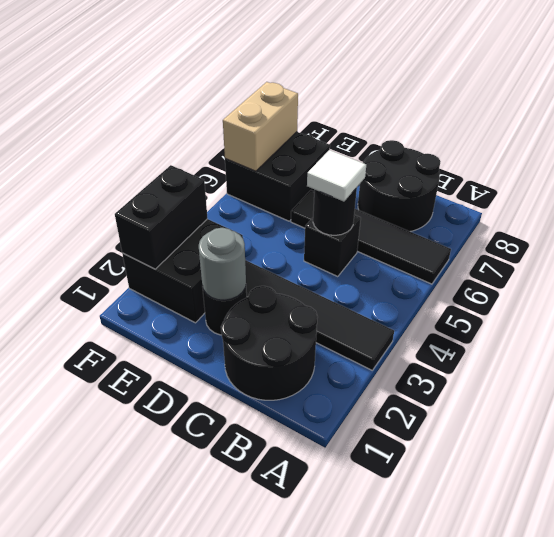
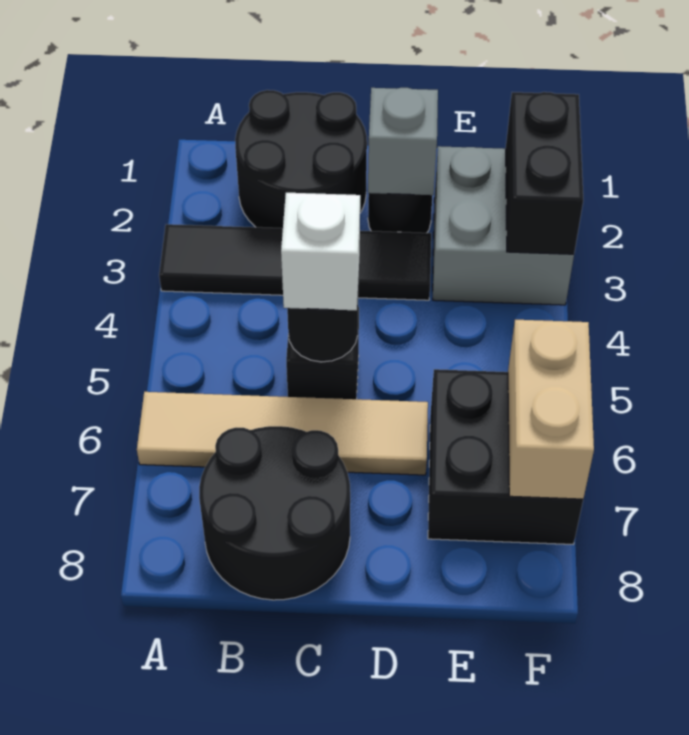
black 1x4 tile [291,190,451,284] -> tan 1x4 tile [137,392,428,475]
white 1x1 tile [307,150,366,202] -> white 1x1 brick [281,193,360,310]
grey 1x1 round brick [199,228,246,300] -> grey 1x1 brick [368,88,438,195]
black 2x2 brick [122,219,243,323] -> grey 2x2 brick [433,146,574,305]

